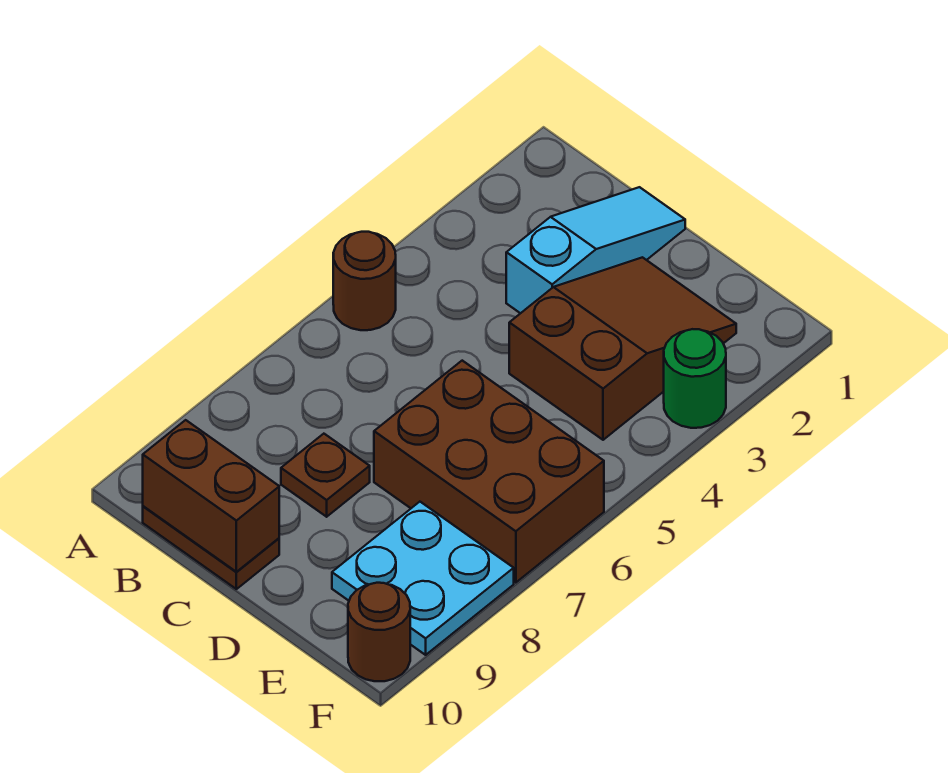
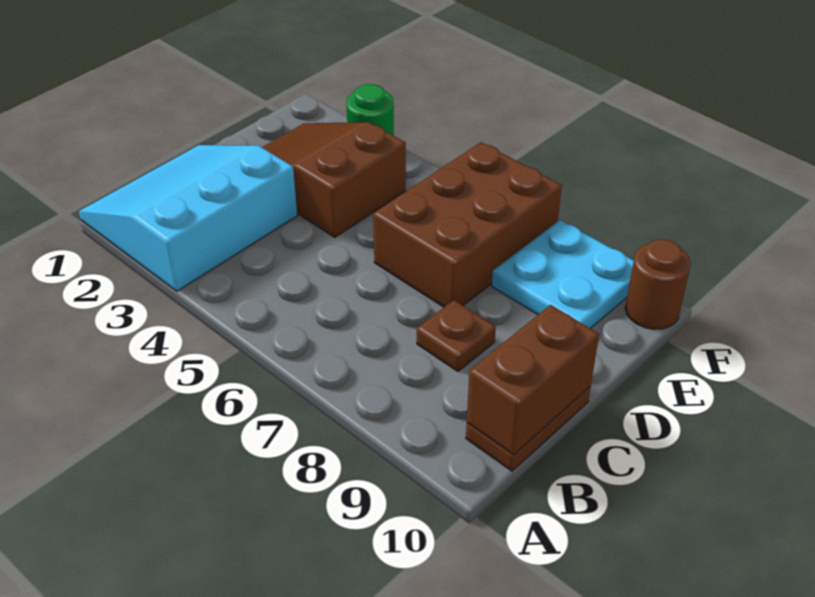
brown 1x1 round brick [333,232,396,330] -> none
cyan 1x3 slope [506,187,685,313] -> cyan 3x3 slope [79,145,297,291]

